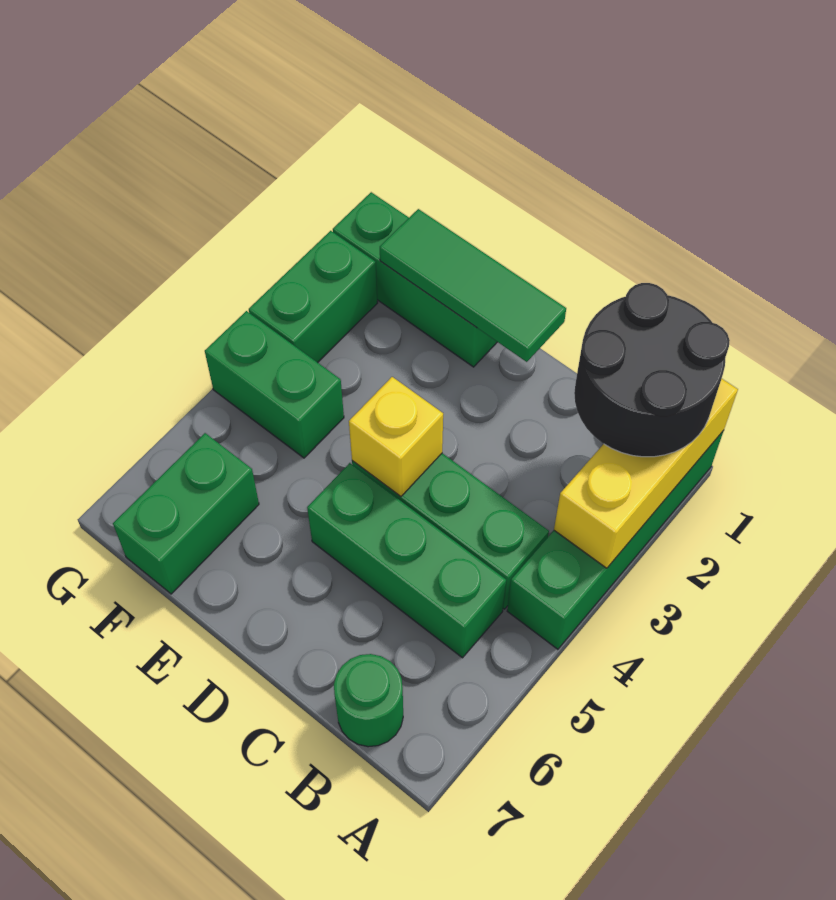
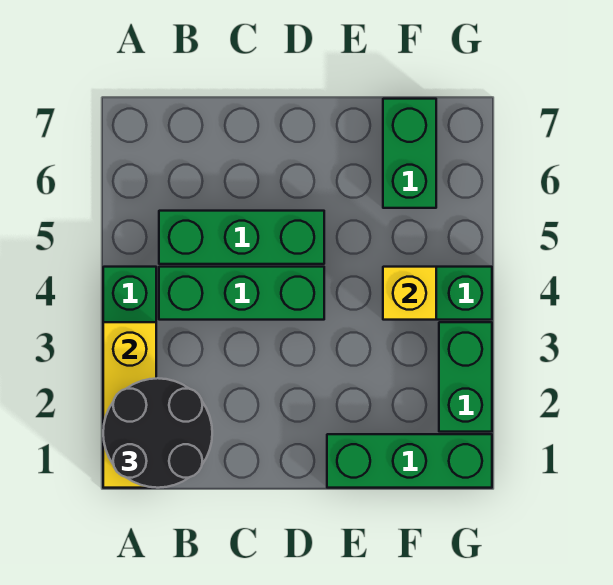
green 1x1 round brick [334,654,403,747] -> none
green 1x3 tile [380,209,566,362] -> none
yellow 1x1 brick [349,377,443,497] -> yellow 1x1 brick moved to [383,267,436,320]

